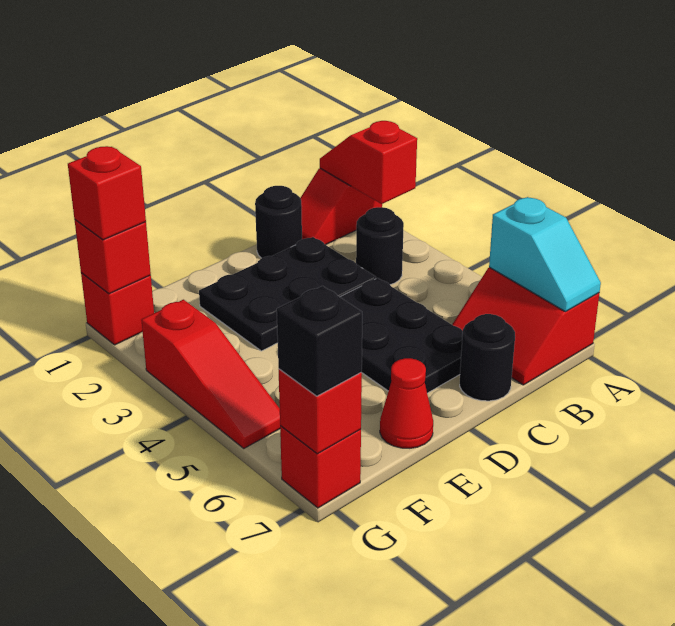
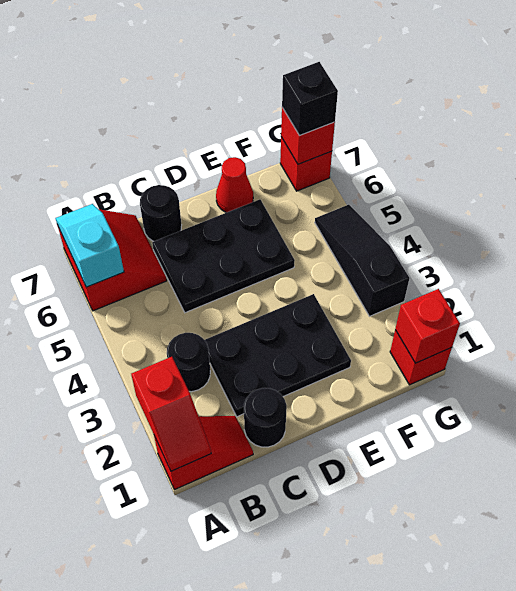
black 2x3 plate [340,278,463,393] -> black 2x3 plate turned to [152,199,295,313]
red 1x1 brick [68,146,146,240] -> none
red 1x3 slope [141,300,280,448] -> black 1x3 slope [315,205,409,316]

